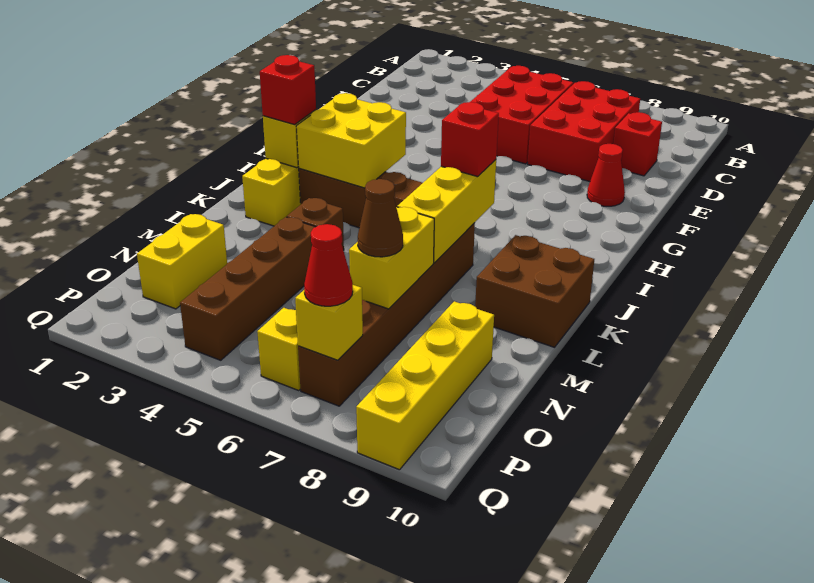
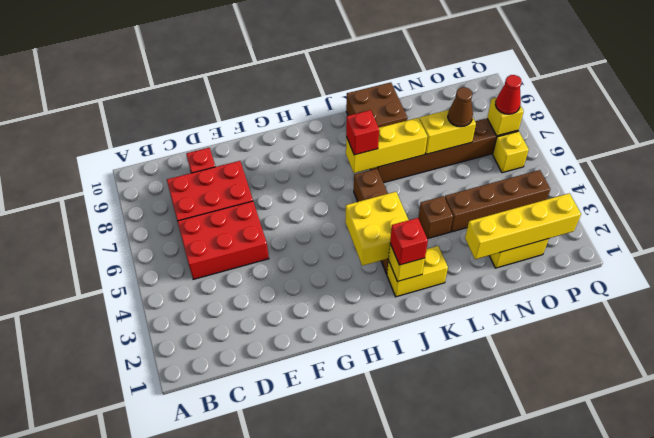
red 1x1 cone [587,144,625,206] -> none
yellow 1x4 brick [356,301,494,470] -> yellow 1x4 brick moved to [465,193,581,259]

